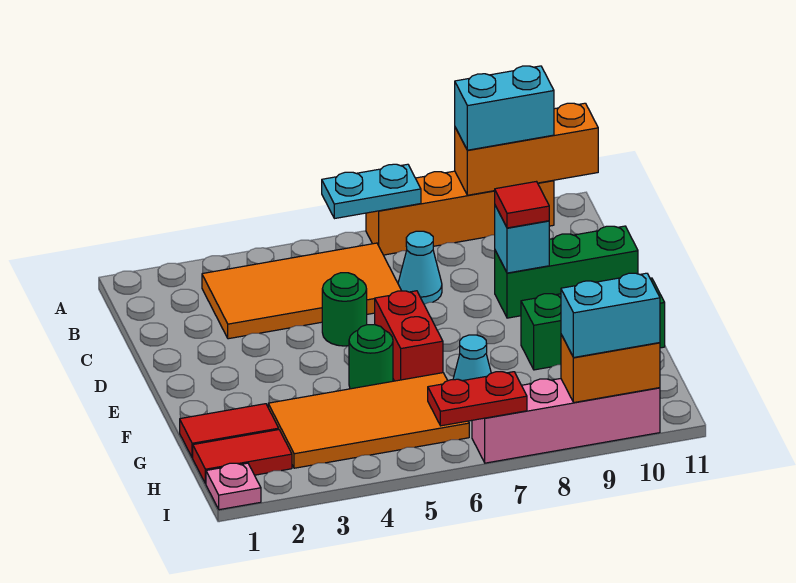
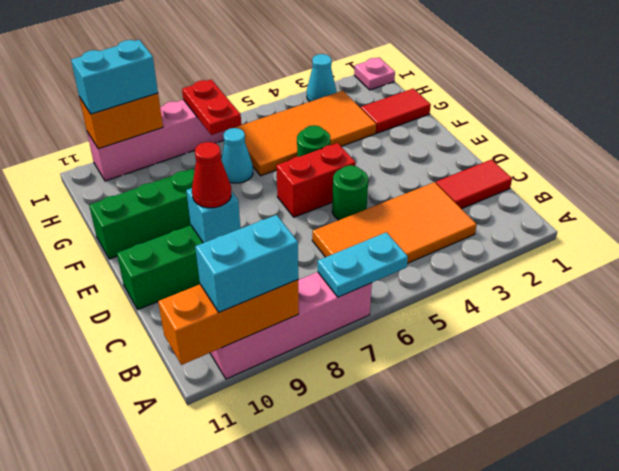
orange 1x4 brick [366,171,554,255] -> pink 1x4 brick [210,272,372,379]
cyan 1x1 cone [398,231,442,304] -> cyan 1x1 cone moved to [307,54,336,102]
red 1x1 tile [495,182,549,228] -> red 1x1 cone [192,142,231,208]
red 1x2 brick [375,291,443,381] -> red 1x2 brick turned to [276,143,355,217]
red 1x2 tile [193,430,292,484] -> red 1x2 tile moved to [436,160,512,209]
red 1x2 plate [428,372,527,426] -> red 1x2 plate turned to [182,79,241,135]

